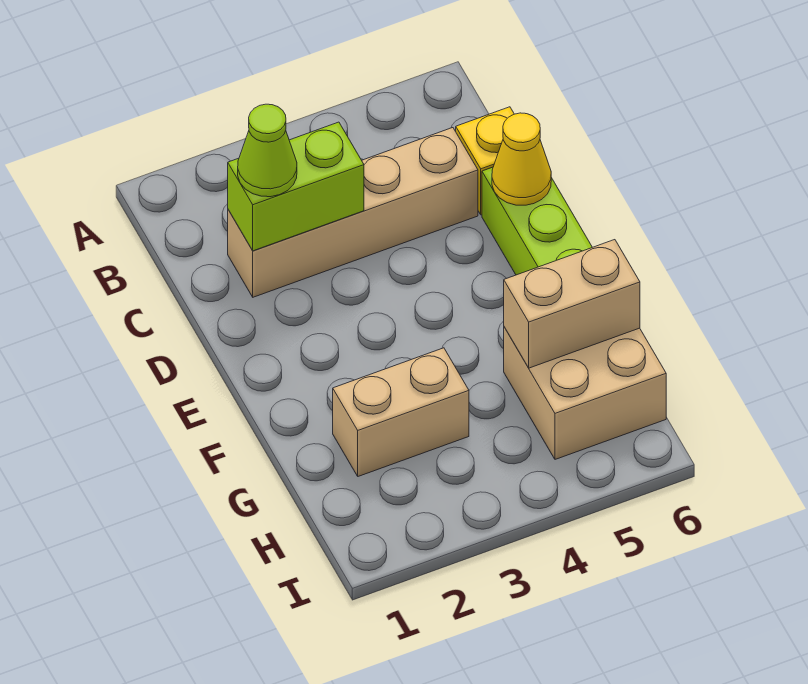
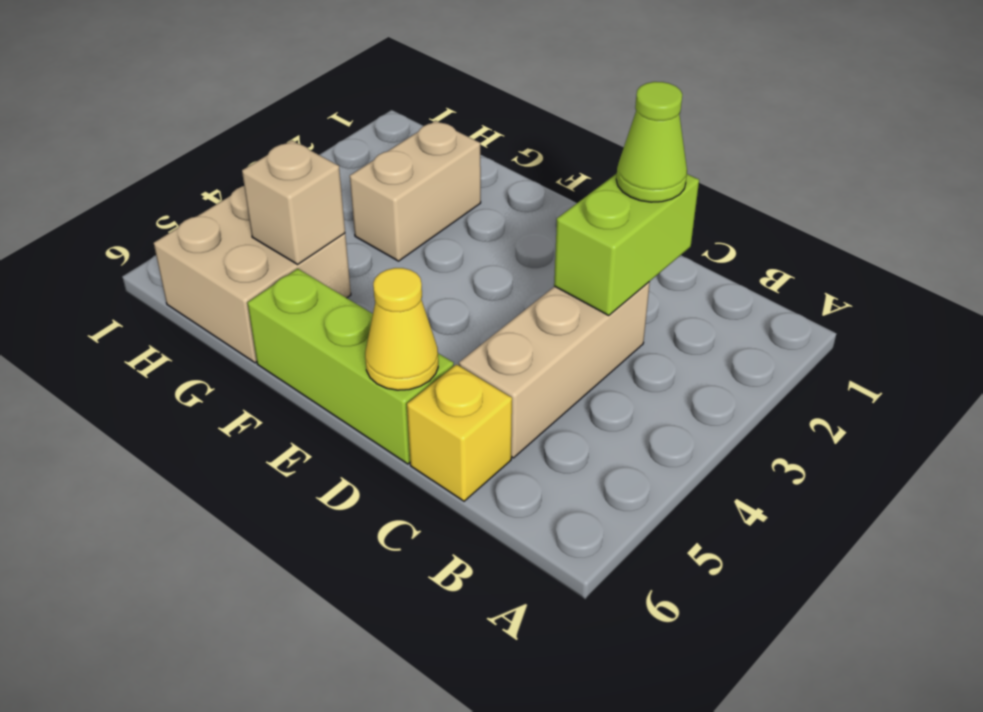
tan 1x4 brick [228,128,478,297] -> tan 1x3 brick [459,282,650,458]
tan 1x2 brick [504,240,640,368] -> tan 1x1 brick [242,140,345,264]

